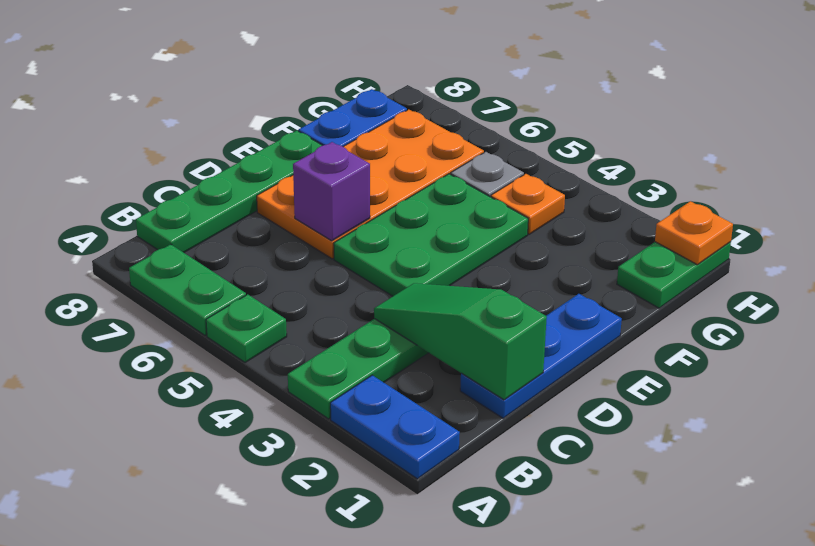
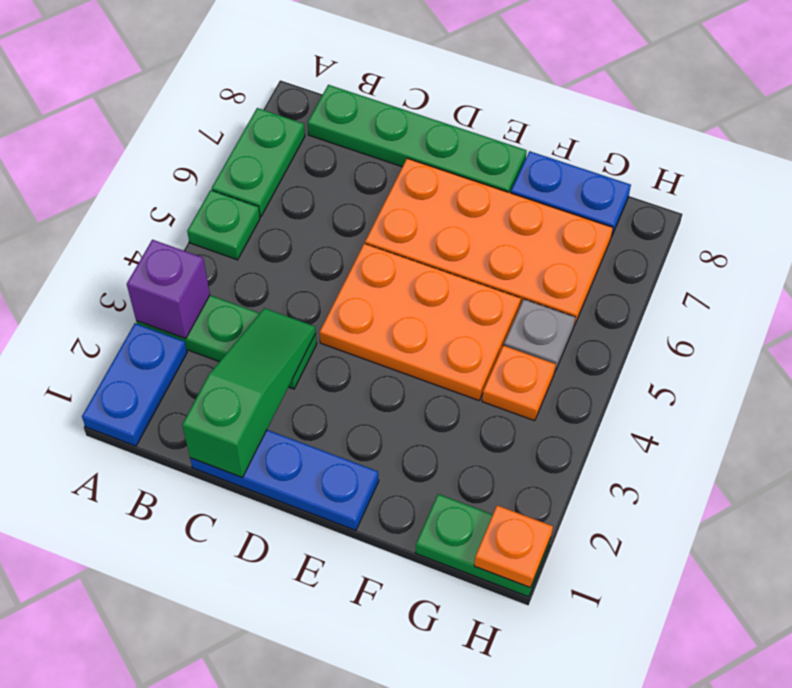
green 2x3 plate [334,174,528,296] -> orange 2x3 plate [319,244,521,400]
purple 1x1 brick [293,142,370,241] -> purple 1x1 brick moved to [127,240,210,339]

